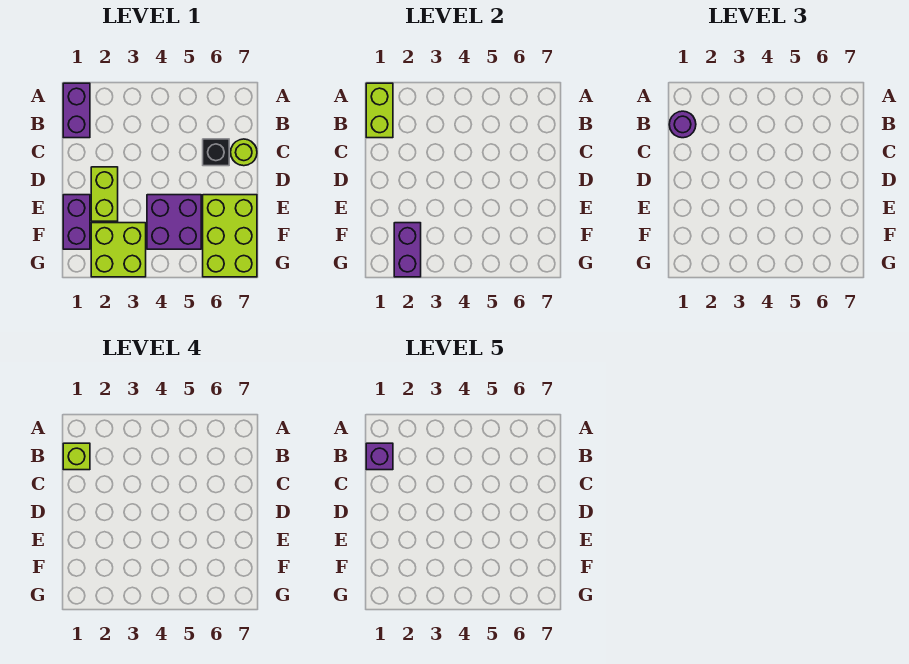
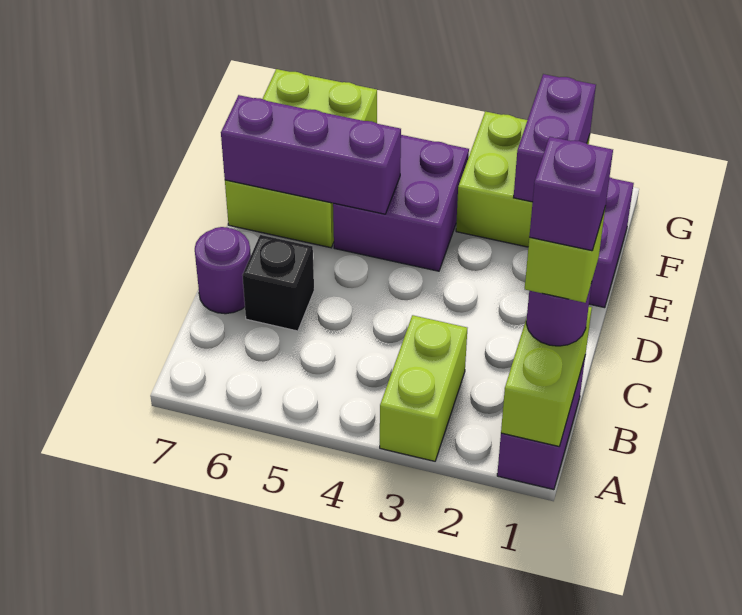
lime 1x1 round brick [231,139,257,166] -> purple 1x1 round brick [195,227,251,314]
lime 1x2 brick [91,167,118,221] -> lime 1x2 brick moved to [380,315,467,461]
none -> purple 1x3 brick [221,95,401,214]

